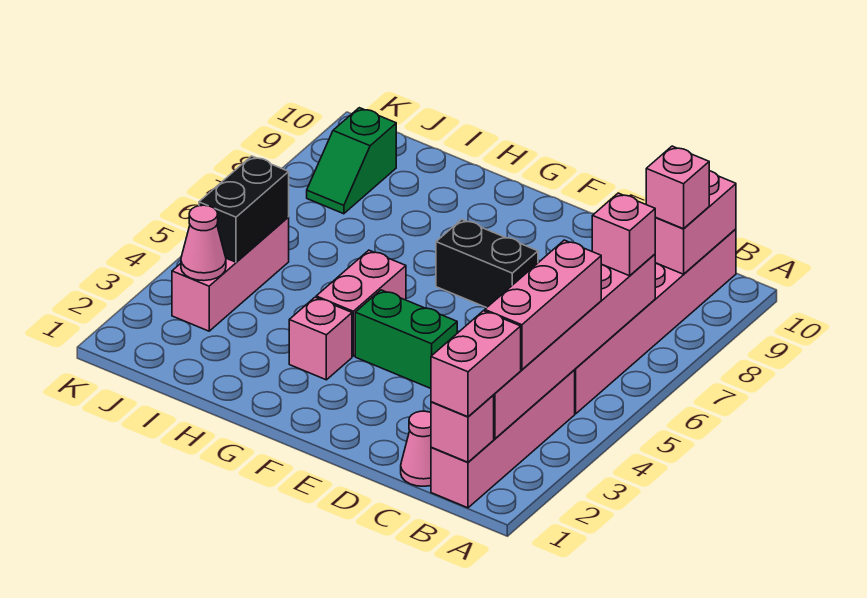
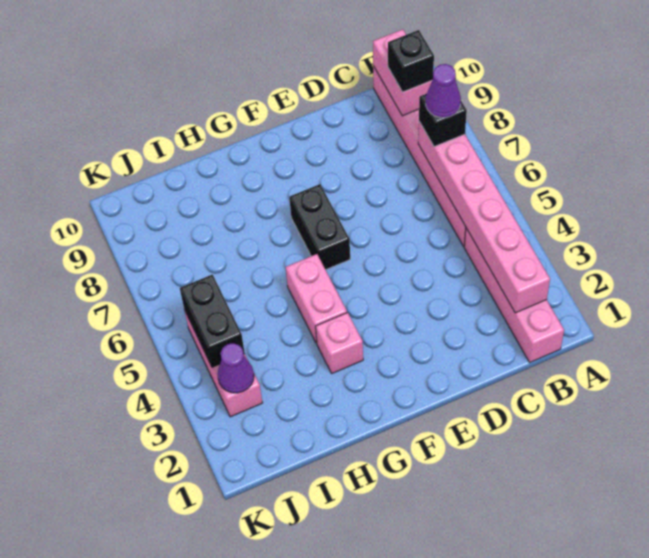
pink 1x1 brick [431,395,494,462] -> none
pink 1x2 brick [431,311,521,417] -> none
pink 1x3 brick [485,240,601,370] -> none
pink 1x1 brick [592,193,655,276] -> black 1x1 brick [419,94,467,147]
none -> purple 1x1 cone [426,64,461,118]
pink 1x1 brick [646,146,709,229] -> black 1x1 brick [388,30,434,92]
pink 1x1 cone [401,411,431,486] -> none
green 1x2 brick [355,290,457,388] -> none
black 1x2 brick [436,220,538,308] -> black 1x2 brick turned to [289,184,350,270]
pink 1x1 cone [181,205,226,281] -> purple 1x1 cone [218,343,254,393]
green 1x2 slope [307,108,396,214] -> none

